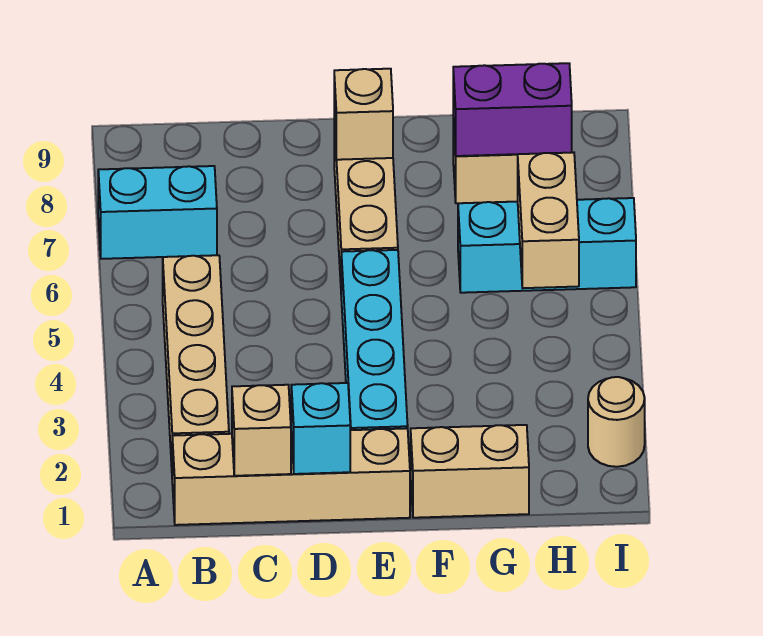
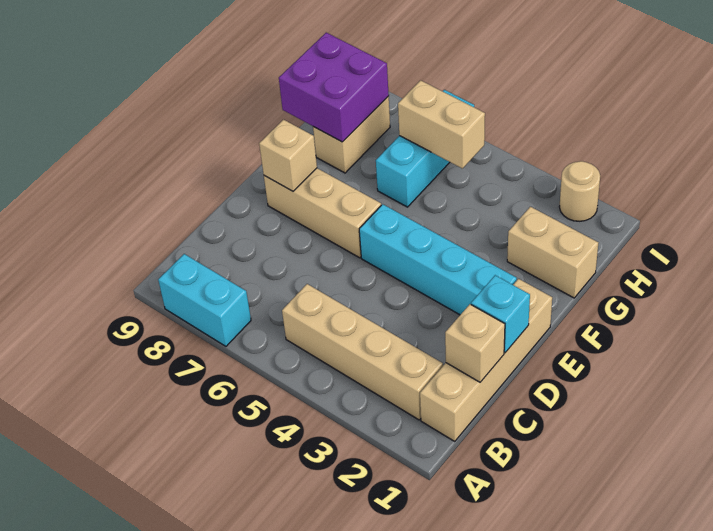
cyan 1x2 brick [98,166,217,259] -> cyan 1x2 brick turned to [158,254,251,346]
tan 1x2 brick [411,425,529,518] -> tan 1x2 brick turned to [507,207,598,298]
purple 1x2 brick [453,63,572,156] -> purple 2x2 brick [279,33,389,142]

